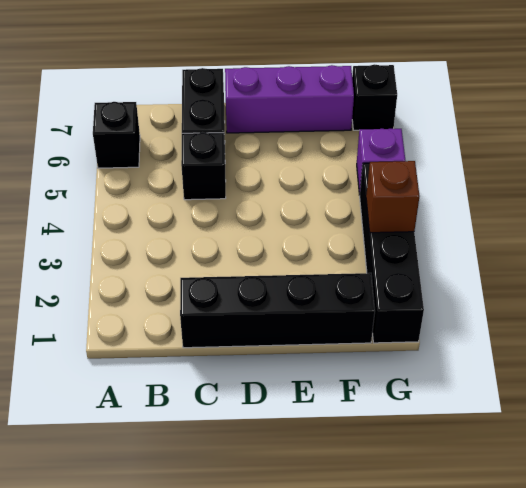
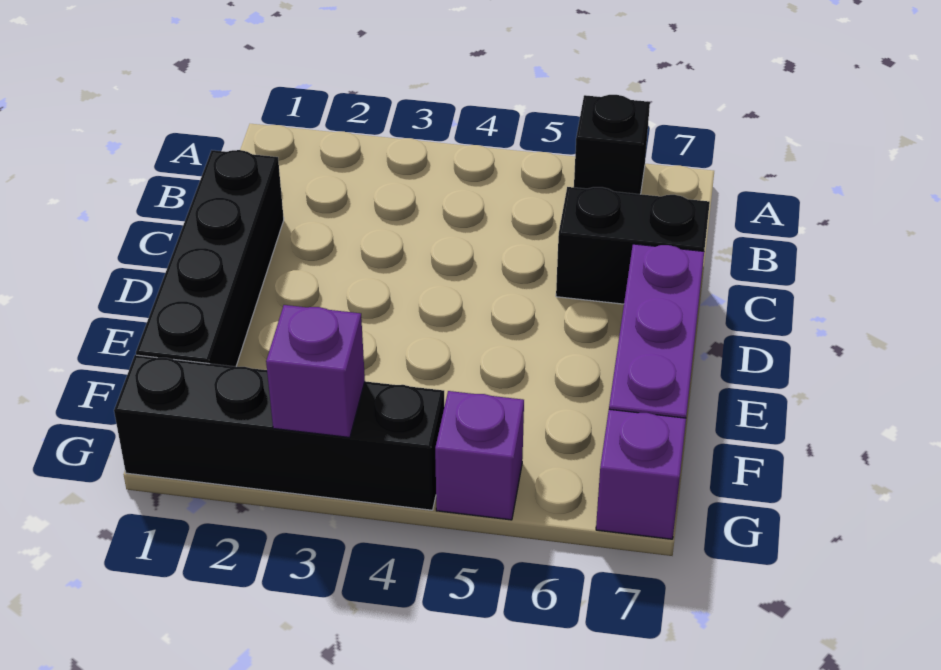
black 1x1 brick [181,133,226,200] -> none
brown 1x1 brick [366,161,419,233] -> purple 1x1 brick [266,305,365,438]
black 1x1 brick [352,64,397,130] -> purple 1x1 brick [596,409,686,539]

